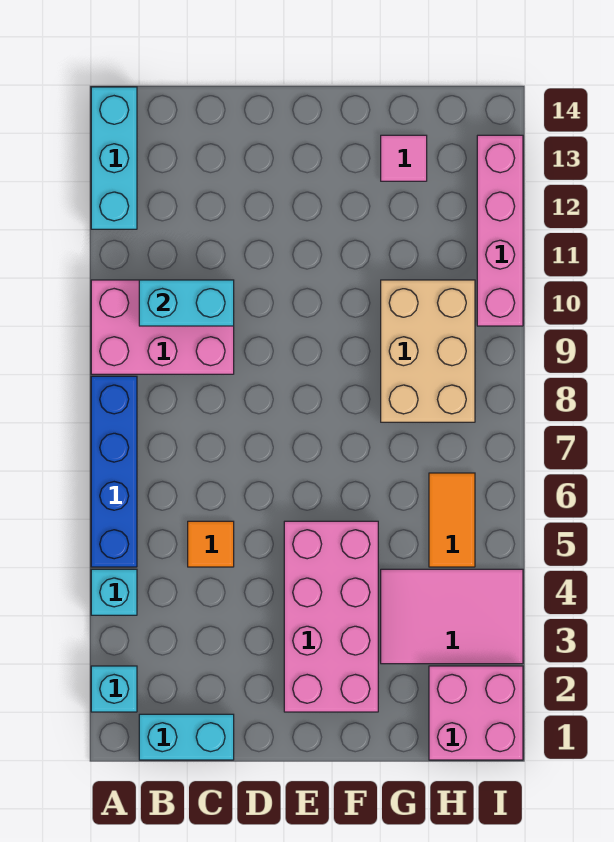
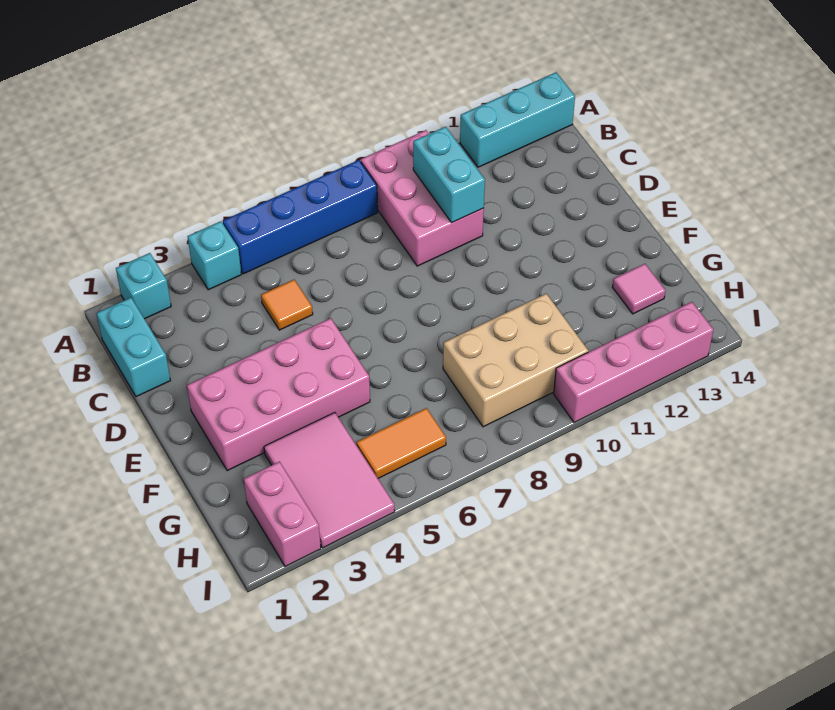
pink 2x2 brick [429,666,523,760] -> pink 1x2 brick [244,462,321,566]

